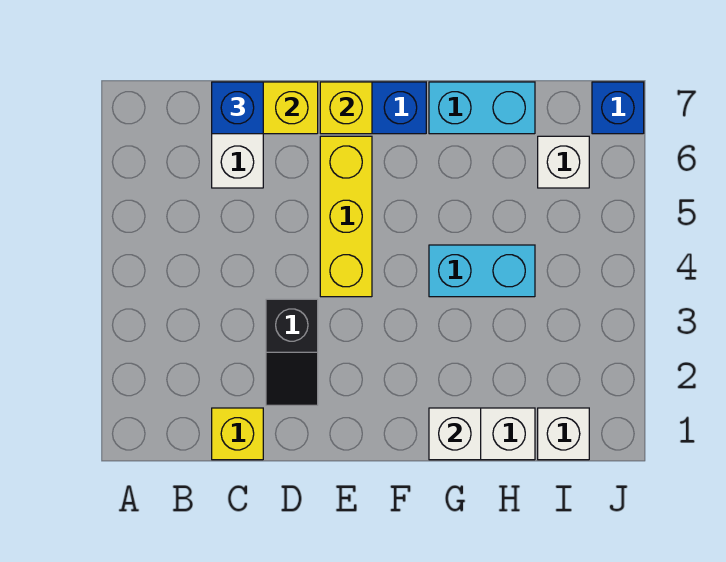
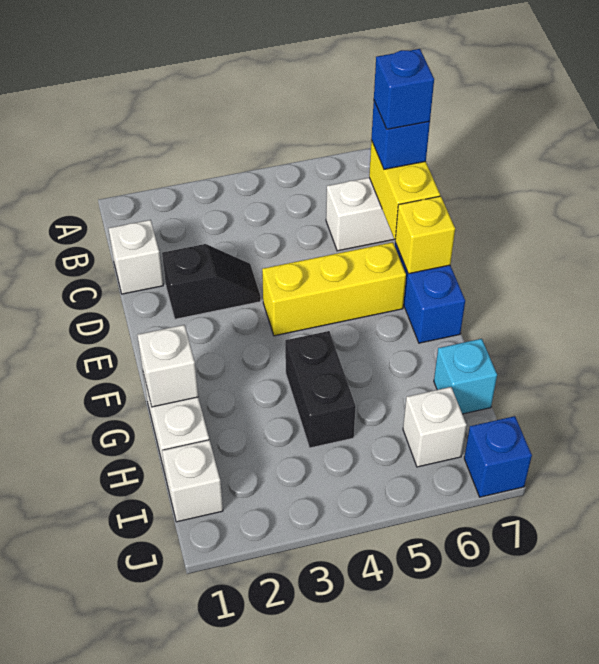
yellow 1x1 brick [212,408,263,460] -> white 1x1 brick [109,220,163,294]
none -> blue 1x1 brick [374,49,434,129]
black 1x2 slope [266,299,318,405] -> black 1x2 slope turned to [162,244,261,319]
cyan 1x2 brick [429,245,535,297] -> black 1x2 brick [285,331,356,448]
cyan 1x2 brick [429,82,535,134] -> cyan 1x1 brick [434,339,497,414]

